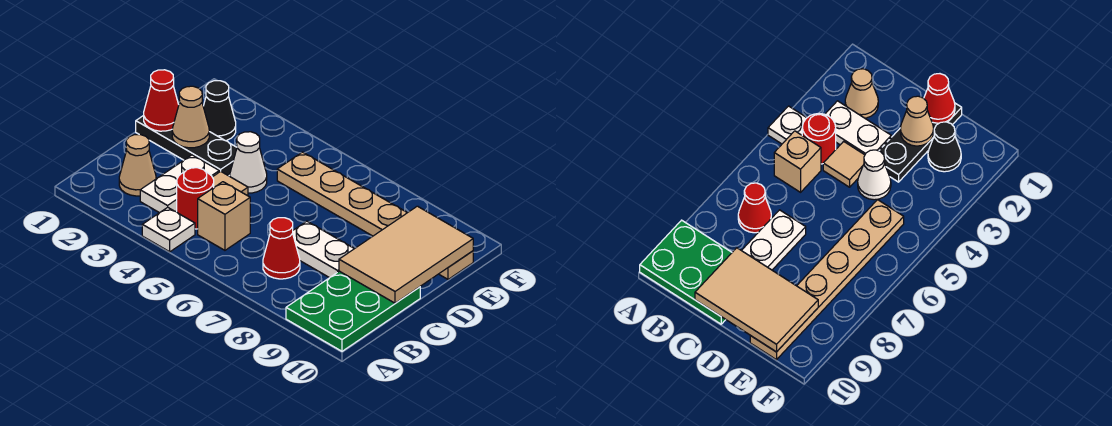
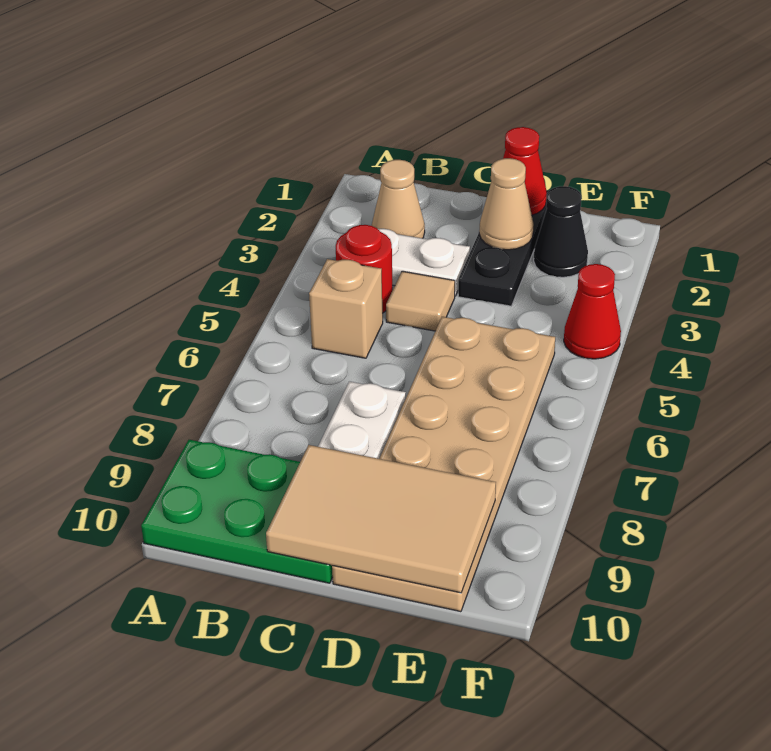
white 1x1 plate [142,207,195,252] -> none
red 1x1 cone [263,218,300,279] -> red 1x1 cone moved to [564,264,621,359]
white 1x1 cone [230,132,267,193] -> none
tan 1x6 plate [277,152,473,279] -> tan 2x6 plate [332,317,555,612]

